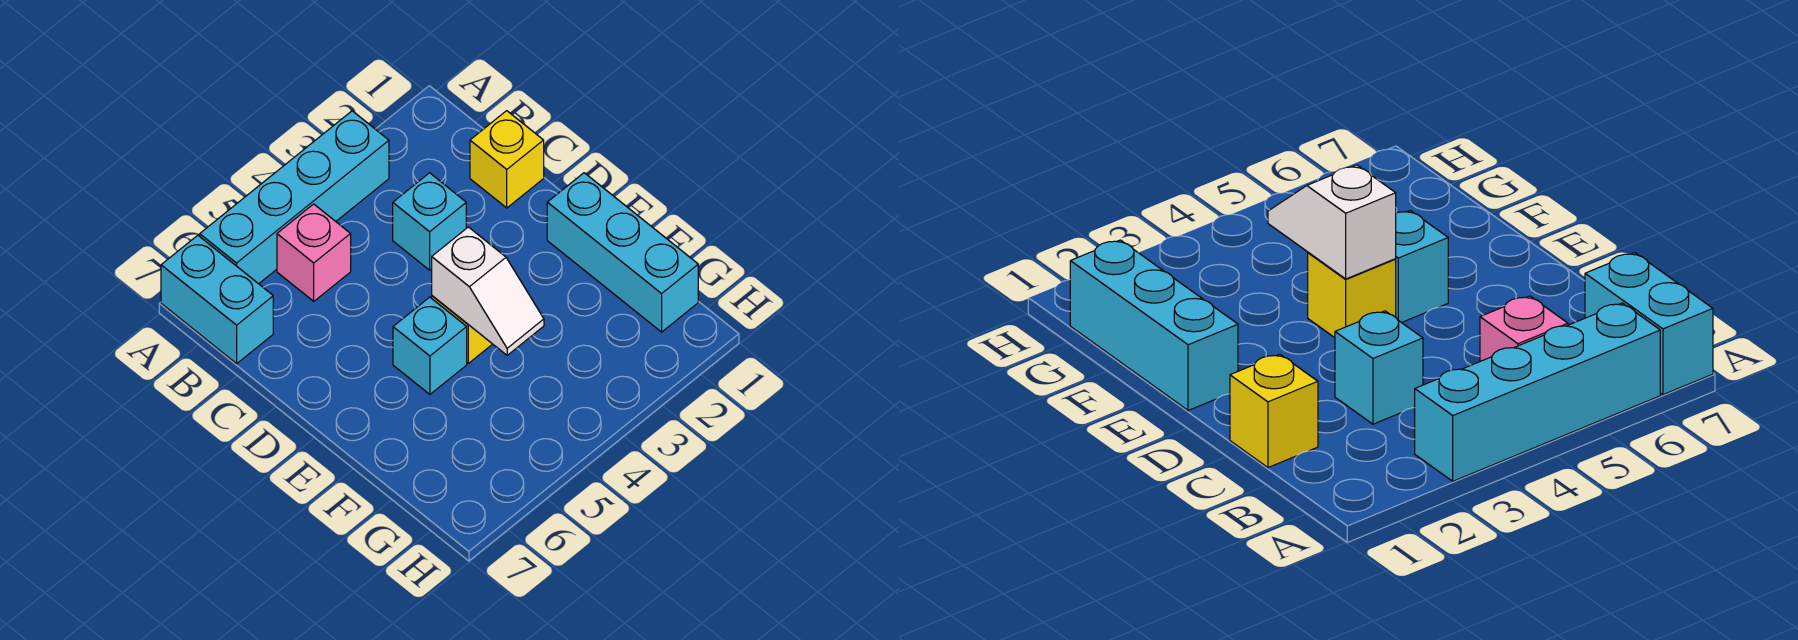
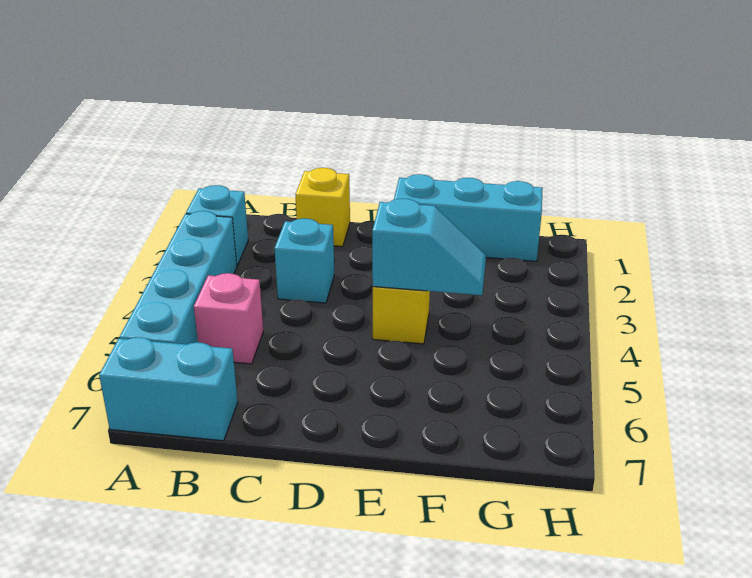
white 1x2 slope [432,227,544,355] -> cyan 1x2 slope [372,198,486,295]
cyan 1x1 brick [393,297,467,394] -> cyan 1x1 brick moved to [186,185,248,266]

